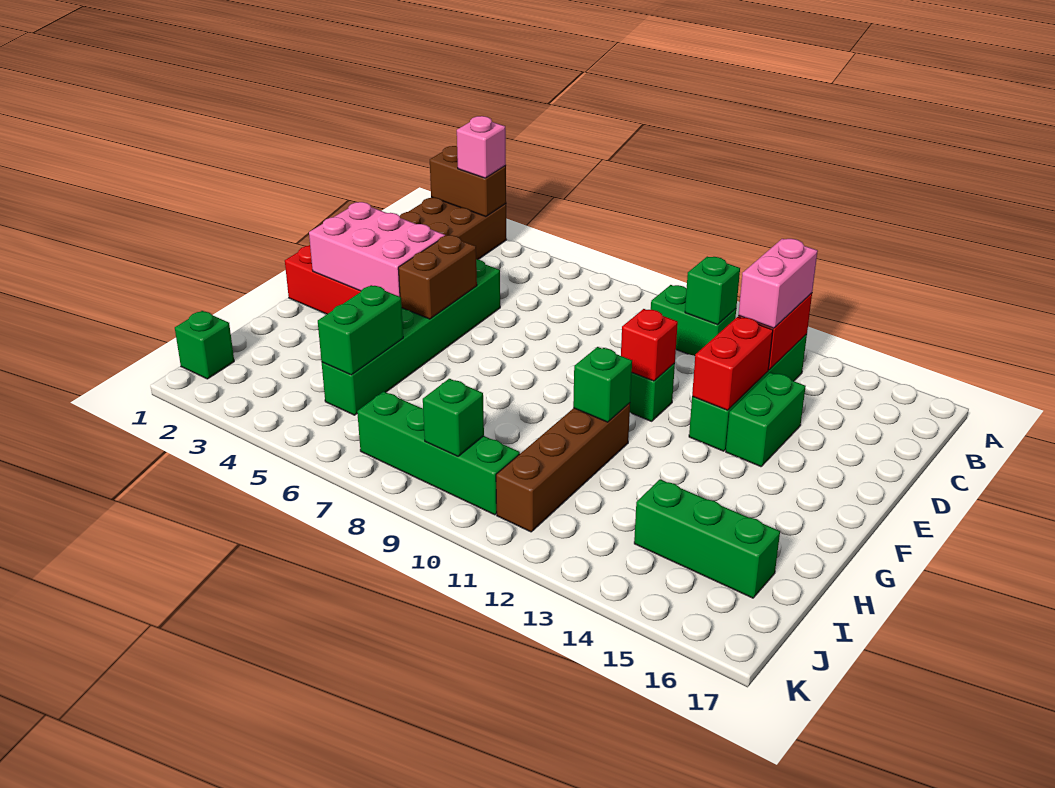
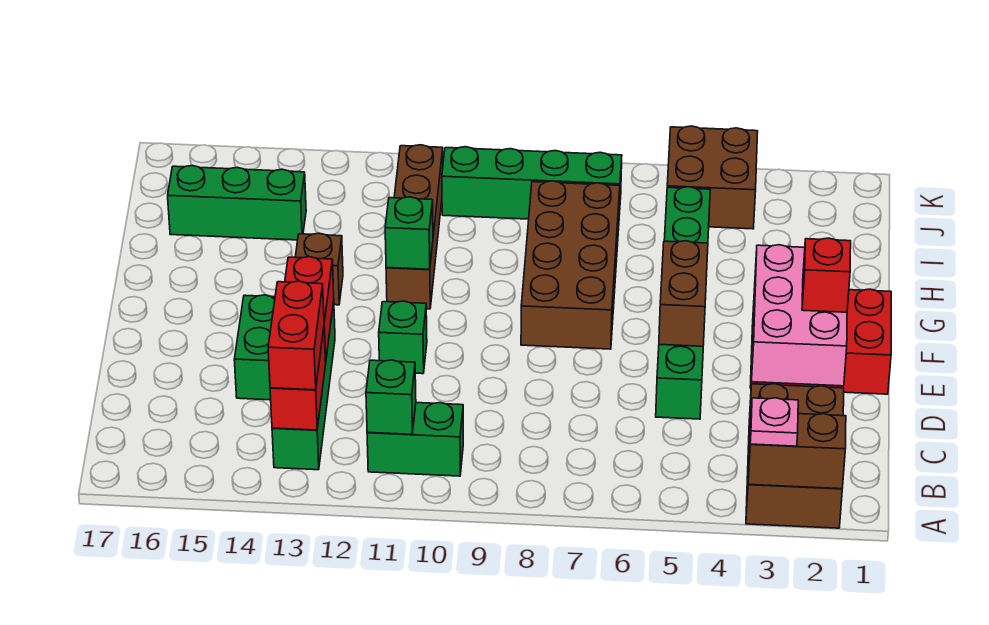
pink 1x1 brick [457,116,506,178] -> pink 1x1 plate [750,398,798,446]
pink 1x2 brick [738,239,818,328] -> red 1x2 brick [268,281,324,390]
pink 2x3 brick [309,202,445,297] -> pink 2x3 brick turned to [751,245,847,386]
red 1x1 brick [621,309,678,381] -> red 1x1 brick moved to [802,238,851,312]
none -> brown 2x4 brick [521,181,620,349]
none -> brown 1x1 brick [295,233,343,305]
green 1x2 brick [318,285,403,375] -> none
green 1x1 brick [175,311,234,379] -> none
none -> brown 2x2 brick [667,126,758,229]
green 1x1 brick [423,379,484,456] -> none

